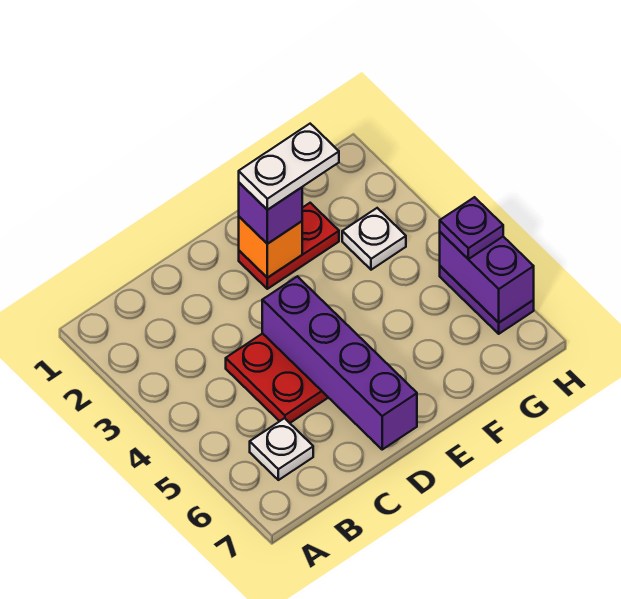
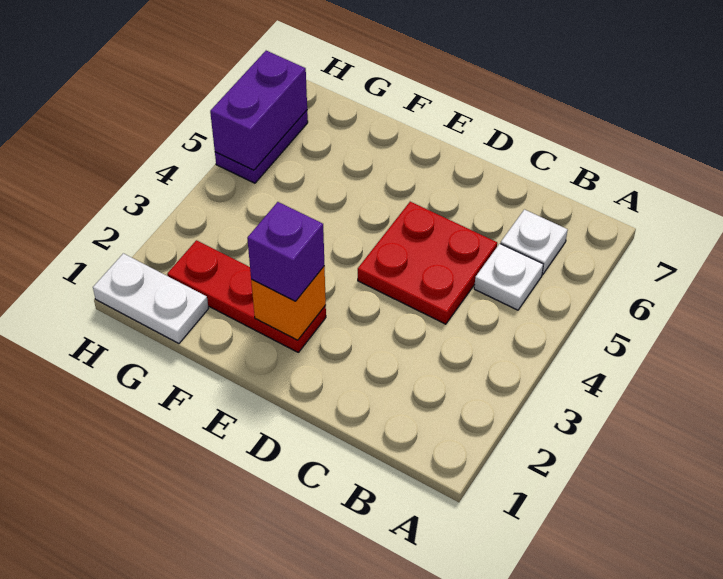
purple 1x4 brick [262,276,417,449] -> none
red 1x2 plate [239,203,339,289] -> red 1x3 plate [167,240,326,352]
white 1x2 plate [239,124,339,210] -> white 1x2 plate moved to [93,253,208,343]
white 1x1 plate [342,208,406,270] -> white 1x1 plate moved to [474,244,543,310]
purple 1x1 plate [440,197,503,259] -> none

